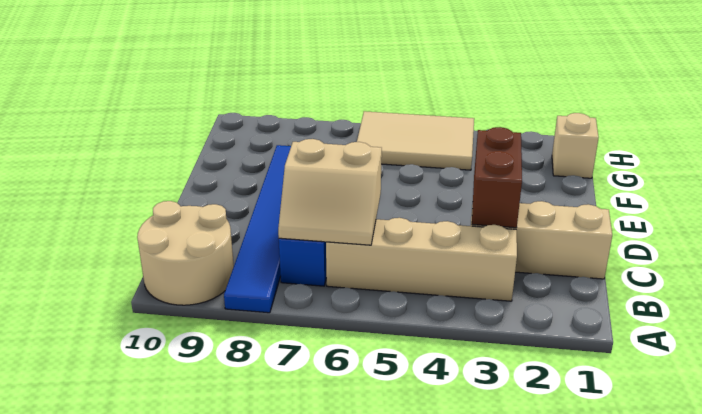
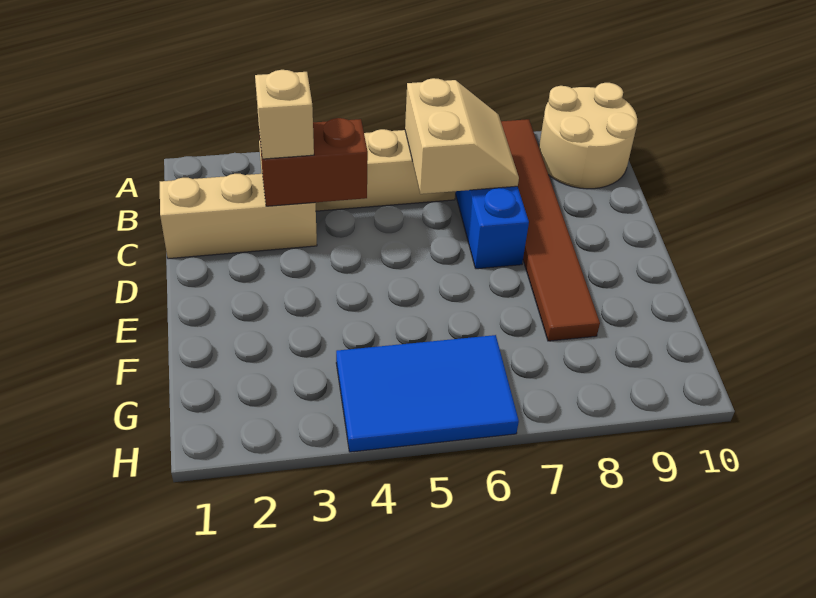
blue 1x6 tile [224,145,291,313] -> brown 1x6 tile [501,119,600,341]
tan 2x2 slope [278,139,382,245] -> tan 2x2 slope turned to [405,78,519,194]
brown 1x2 brick [472,127,522,228] -> brown 1x2 brick turned to [259,118,368,206]
tan 1x1 brick [552,113,599,178] -> tan 1x1 brick moved to [255,70,314,159]
tan 2x3 tile [357,111,474,170] -> blue 2x3 tile [336,335,519,452]

